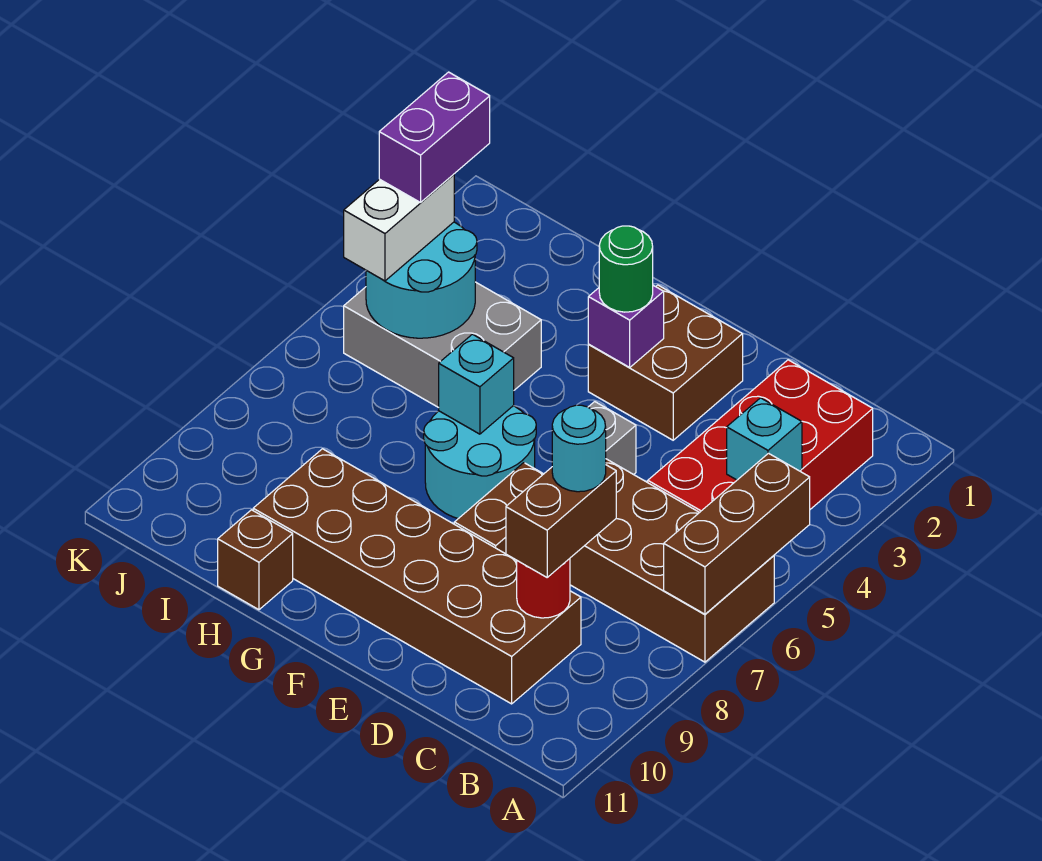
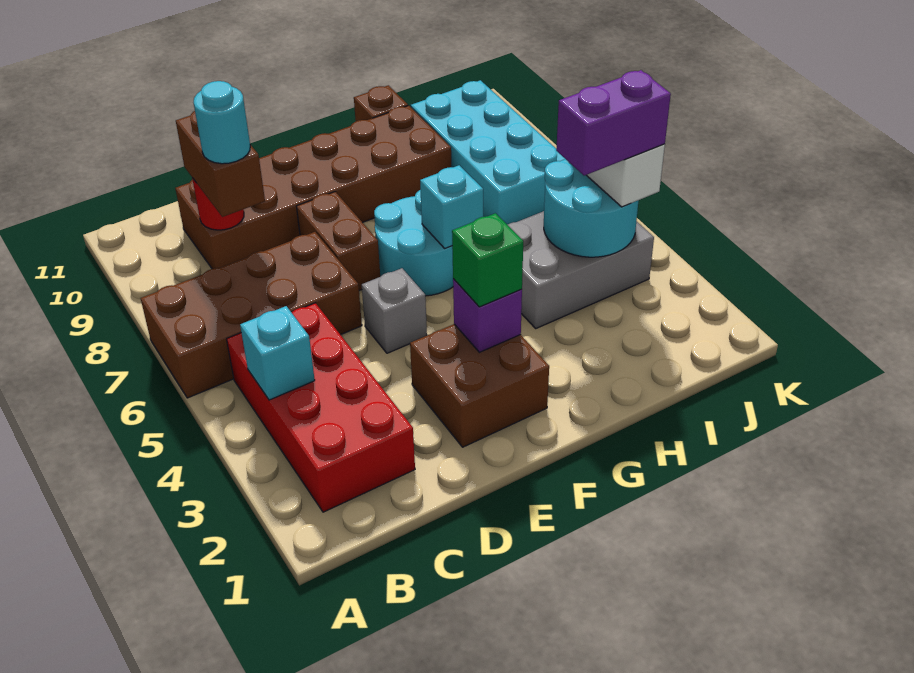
brown 1x3 brick [664,453,810,614] -> none
green 1x1 round brick [599,226,653,312] -> green 1x1 brick [452,213,523,307]
none -> cyan 2x4 brick [411,80,565,225]
purple 1x2 brick [379,72,490,203] -> purple 1x2 brick turned to [556,70,671,176]

